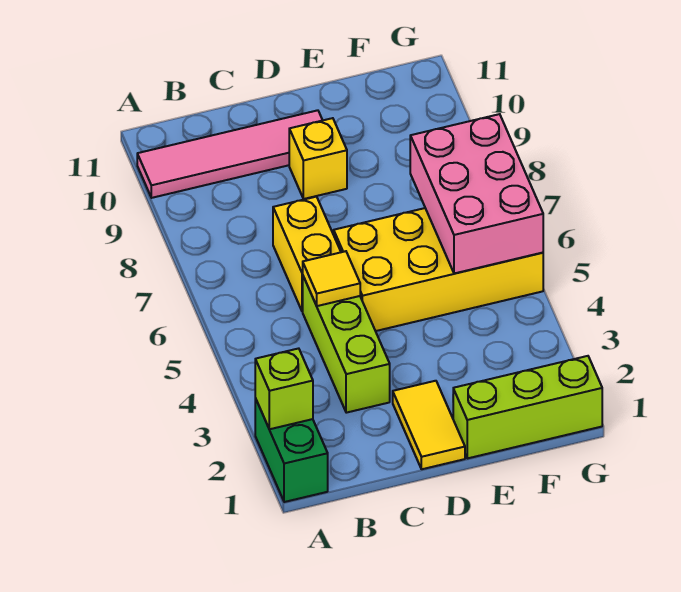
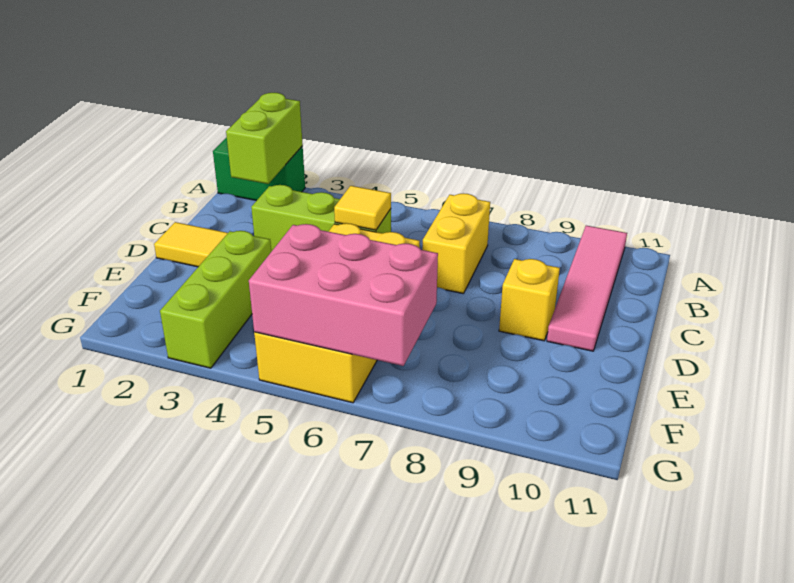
lime 1x1 brick [255,348,313,429] -> lime 1x2 brick [226,93,303,184]
yellow 1x2 brick [273,197,341,311] -> yellow 1x2 brick turned to [422,193,490,294]
lime 1x3 brick [453,356,602,458] -> lime 1x3 brick moved to [160,231,271,368]

